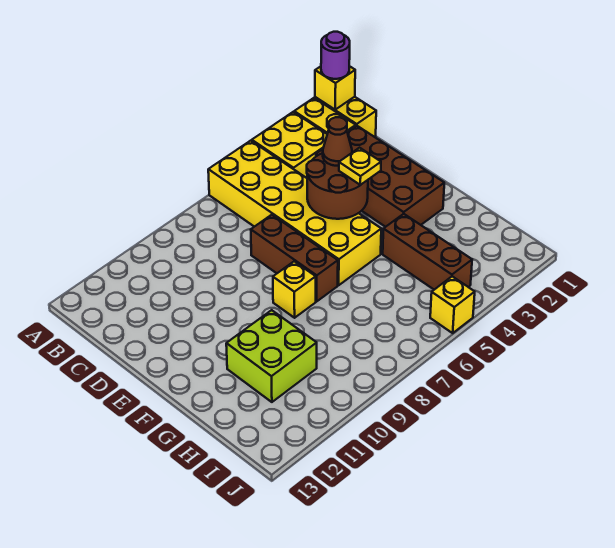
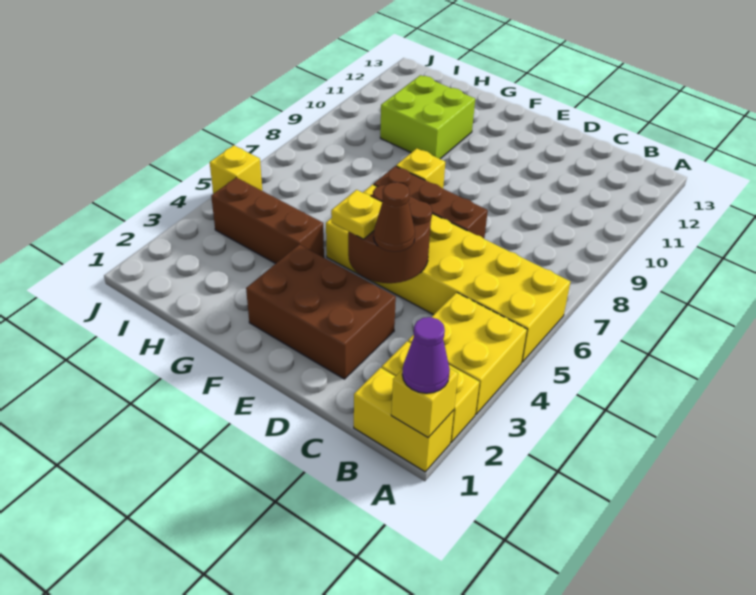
purple 1x1 round brick [321,32,350,79] -> purple 1x1 cone [402,317,450,393]
brown 2x4 brick [316,126,444,227] -> brown 2x3 brick [246,245,396,379]

